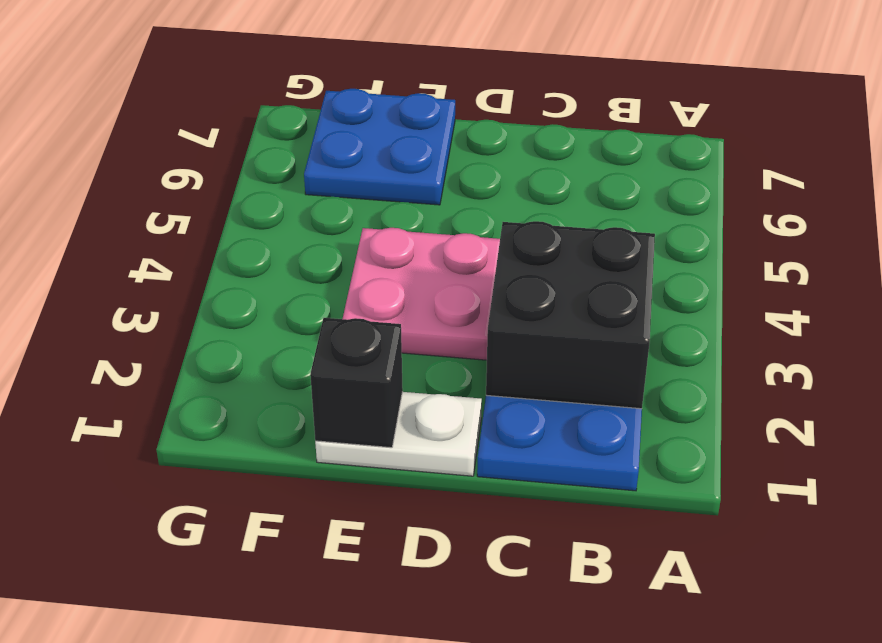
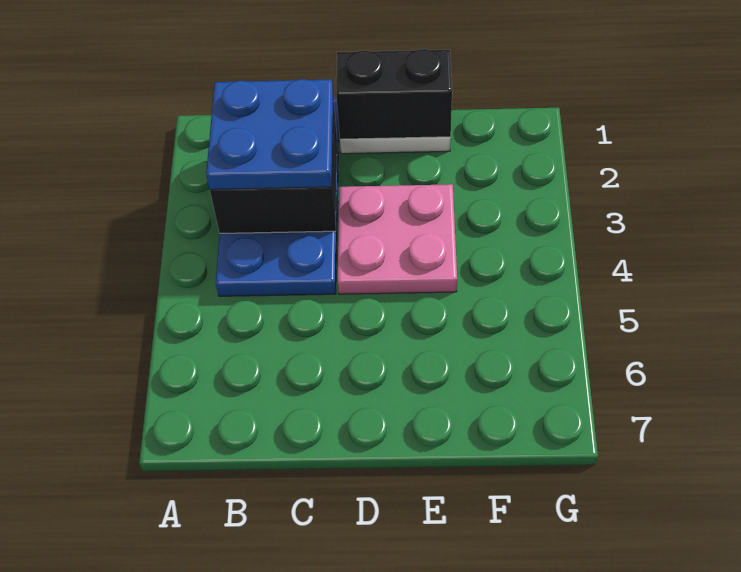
black 1x1 brick [310,318,403,448] -> black 1x2 brick [336,49,452,139]
blue 2x2 plate [304,89,455,205] -> blue 2x2 plate moved to [206,79,333,190]

